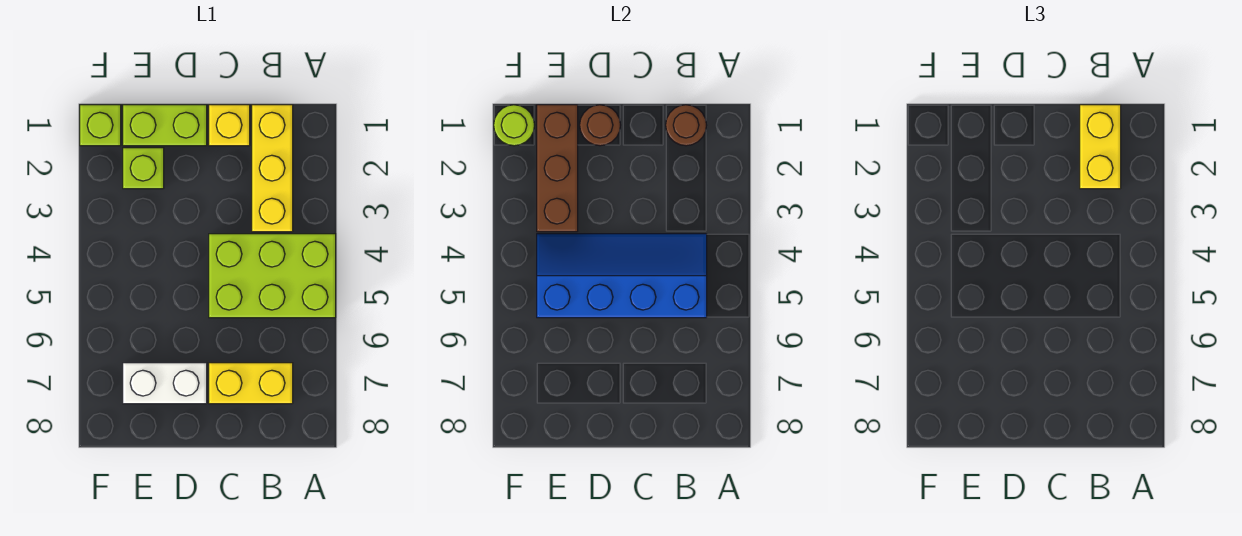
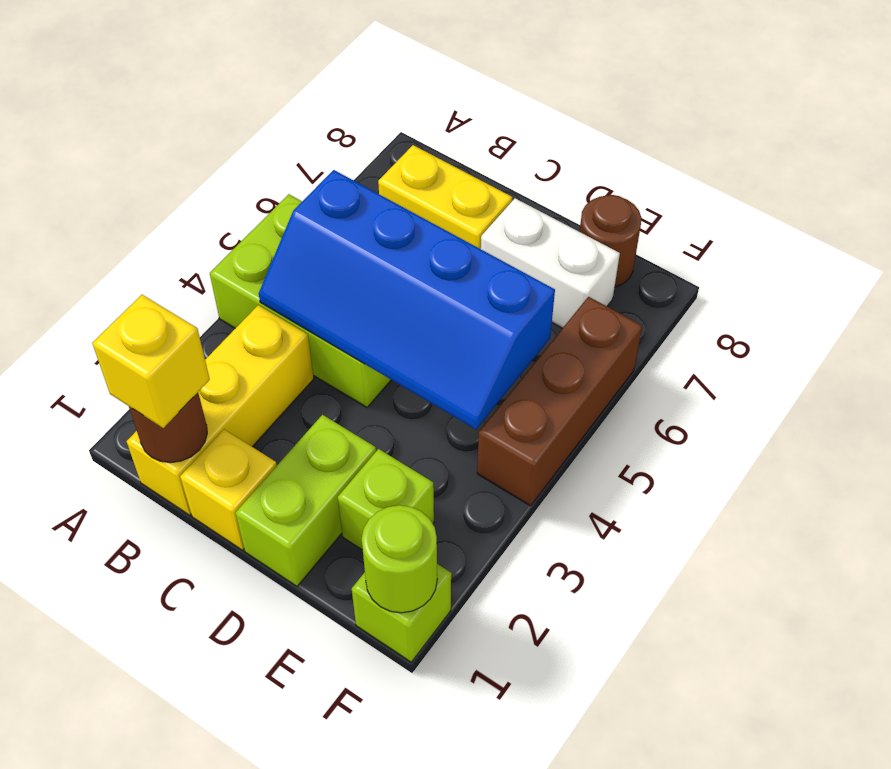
yellow 1x2 brick [1080,105,1121,189] -> yellow 1x1 brick [92,295,210,428]
lime 1x2 brick [123,105,207,146] -> lime 1x2 brick turned to [236,415,376,586]
brown 1x1 round brick [580,105,620,146] -> brown 1x1 round brick moved to [580,195,641,287]
brown 1x3 brick [537,105,578,232] -> brown 1x3 brick moved to [477,297,642,506]

